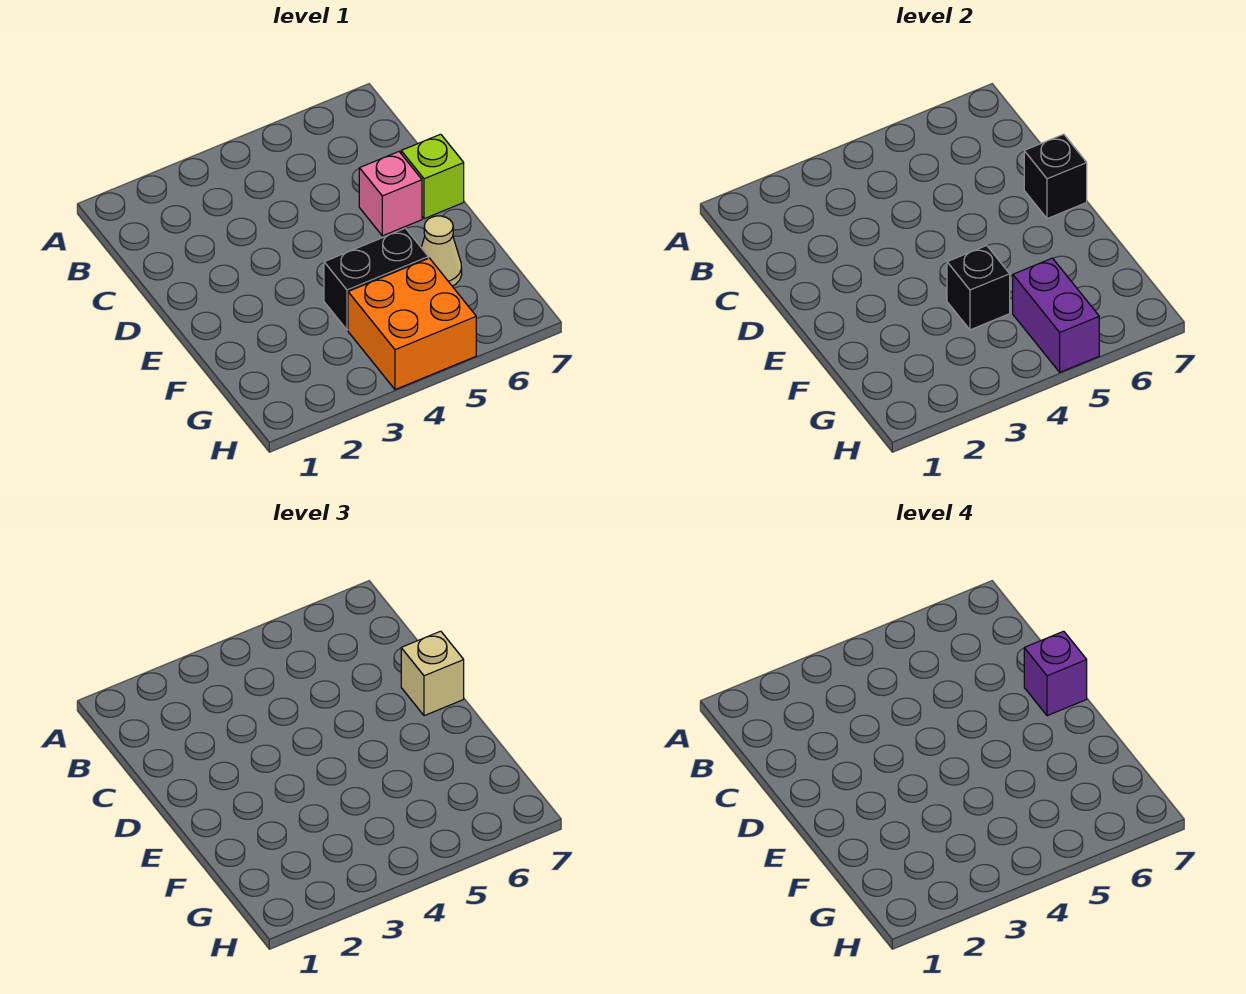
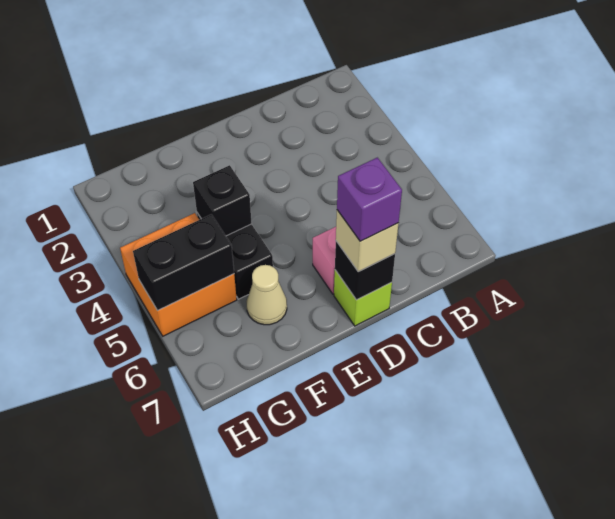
purple 1x2 brick [1013,258,1099,372] -> black 1x2 brick [133,214,234,310]

